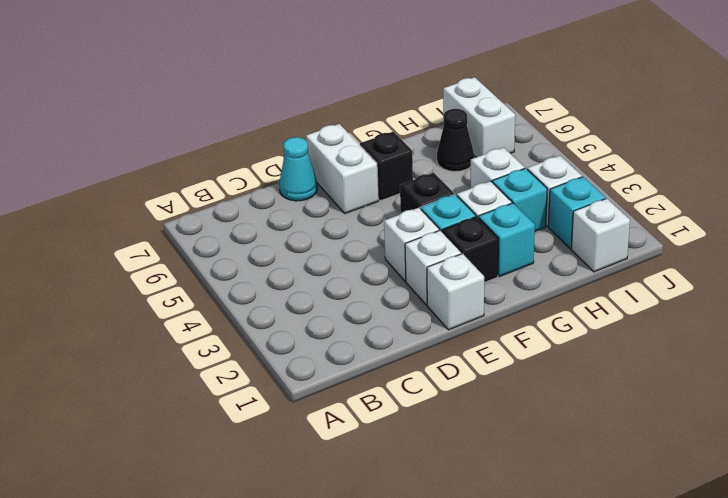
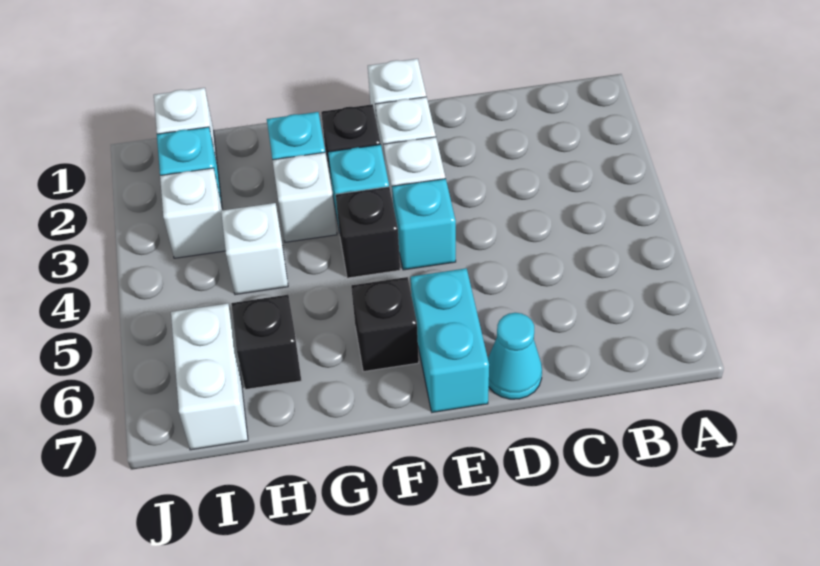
white 1x2 brick [306,124,378,213] -> cyan 1x2 brick [411,268,489,412]
cyan 1x1 brick [492,168,547,231] -> cyan 1x1 brick moved to [392,179,456,270]
black 1x1 cone [437,109,474,172] -> black 1x1 brick [231,295,301,389]

